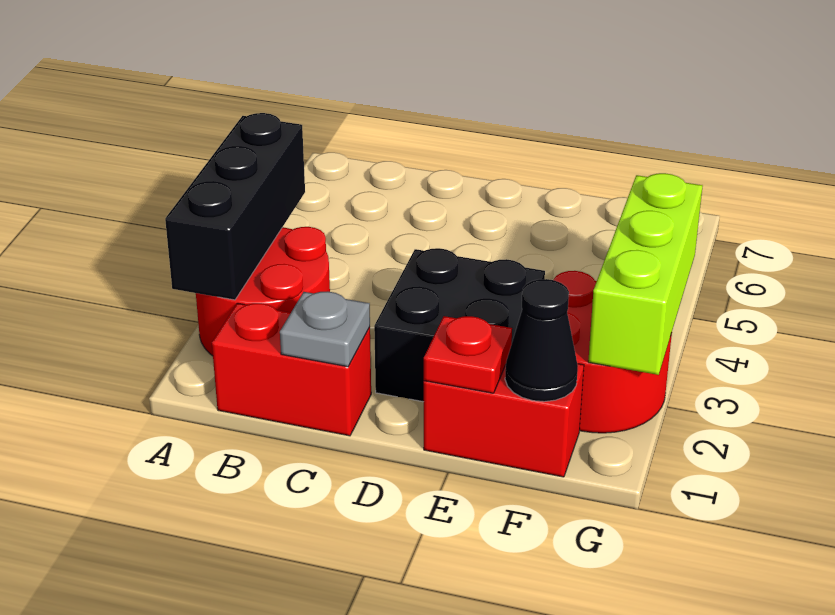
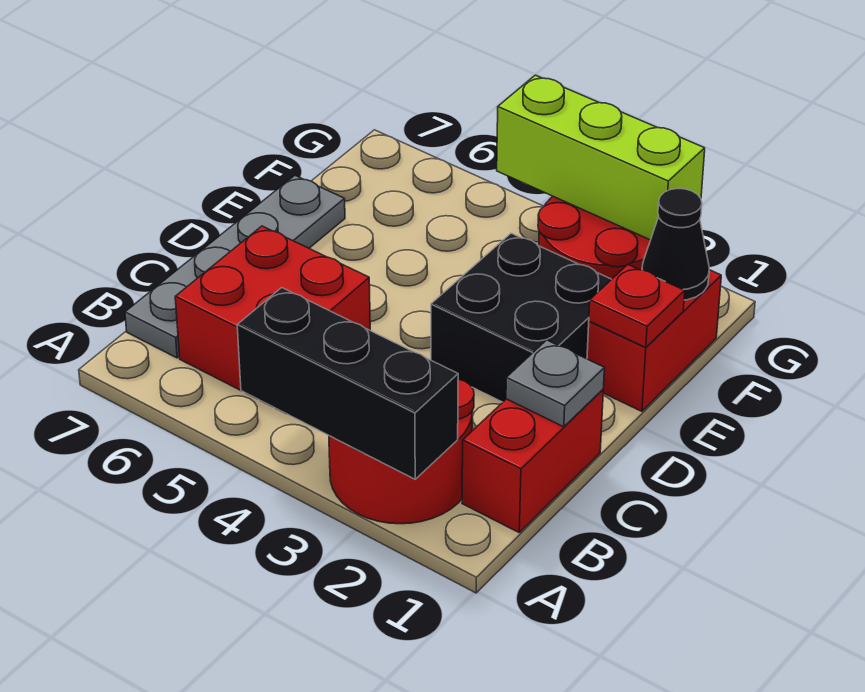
none -> red 2x2 brick [175,226,370,390]
none -> grey 1x4 plate [125,176,345,358]

